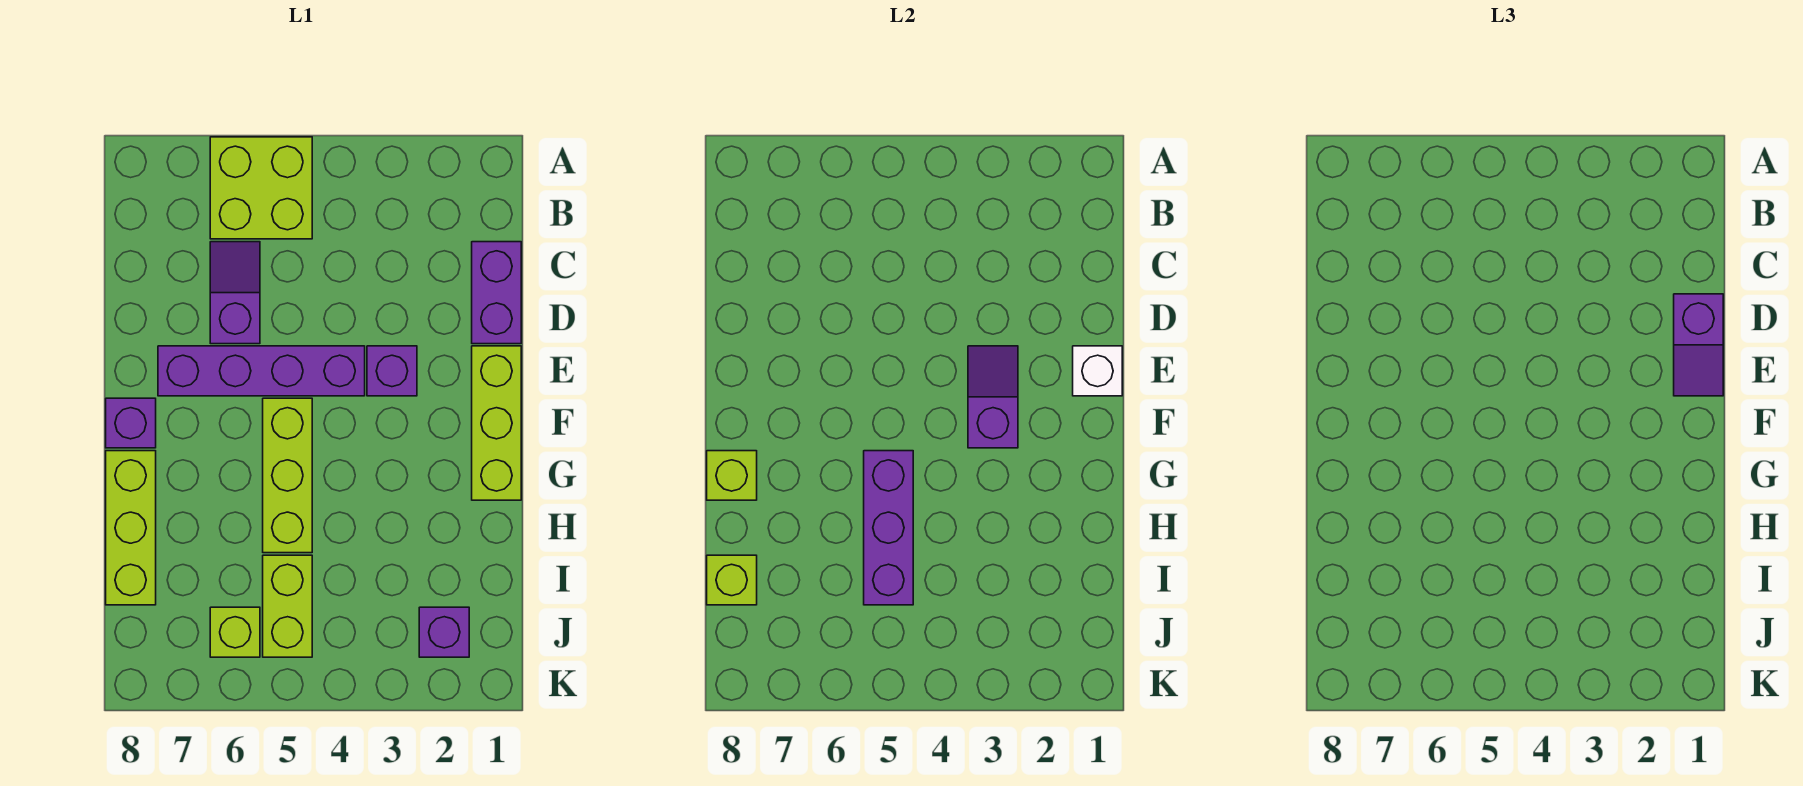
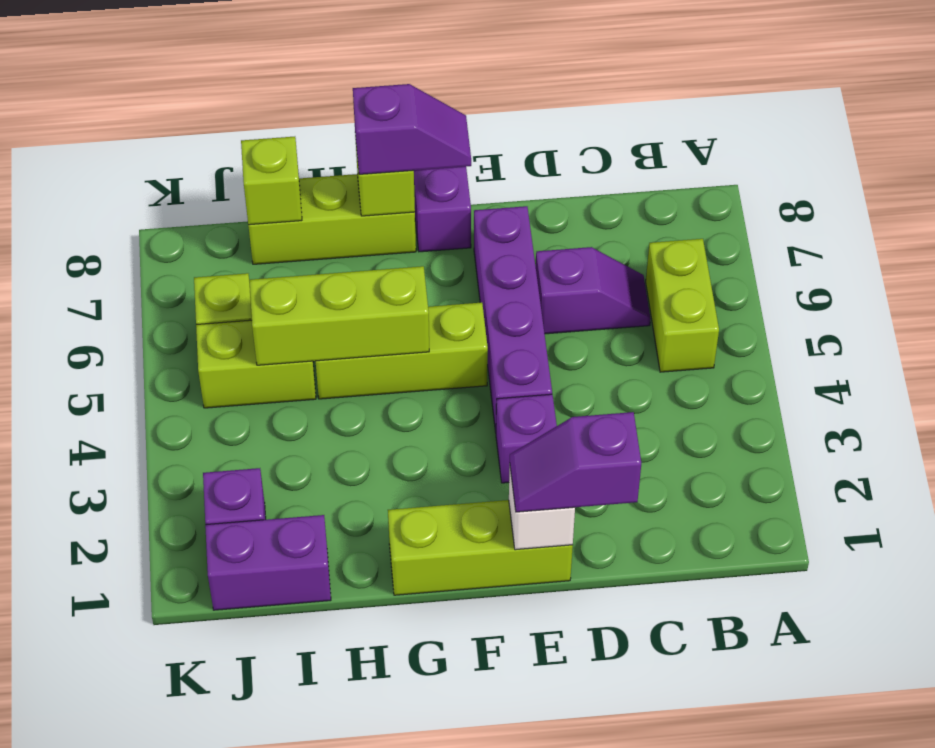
lime 2x2 brick [210,137,312,239] -> lime 1x2 brick [646,239,719,372]
purple 1x2 brick [472,242,521,344] -> purple 1x2 brick moved to [205,515,331,610]
purple 1x2 slope [968,346,1018,448] -> purple 1x2 slope moved to [353,84,471,174]
purple 1x3 brick [864,451,913,605] -> lime 1x3 brick [249,266,429,365]

